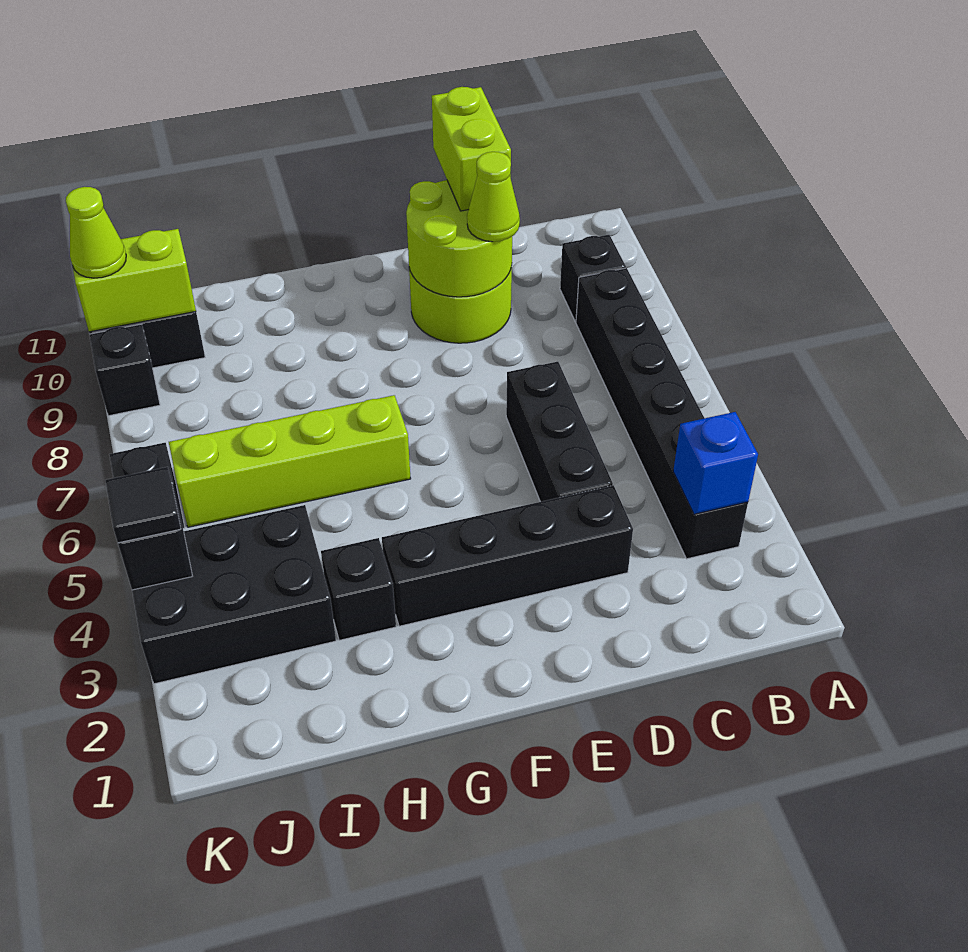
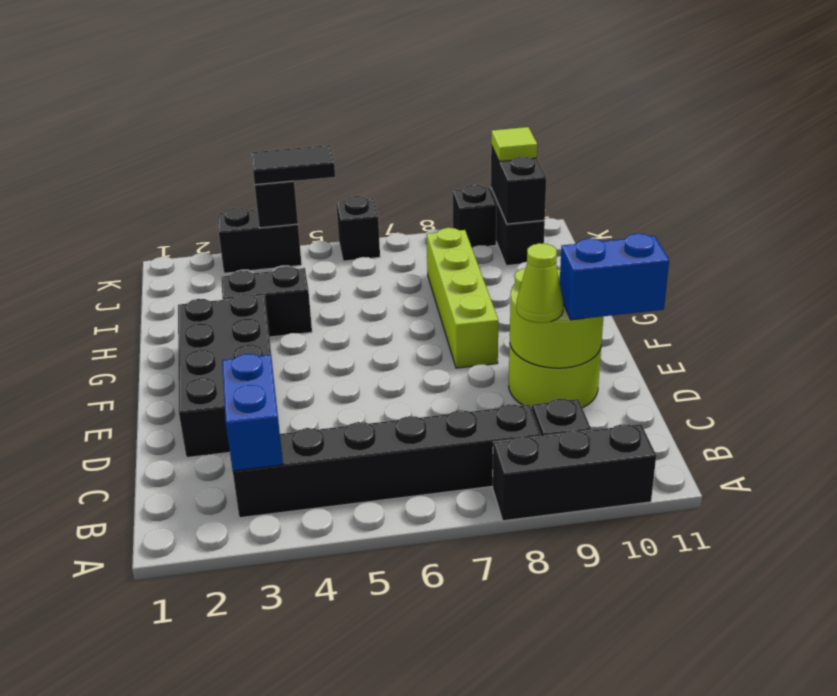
blue 1x1 brick [673,412,758,514] -> blue 1x2 brick [222,354,283,471]
black 1x4 brick [382,485,633,626] -> black 2x4 brick [178,294,280,457]
black 1x3 brick [506,362,613,502] -> black 1x3 brick moved to [493,424,656,521]
lime 1x2 brick [432,87,511,211] -> blue 1x2 brick [560,234,669,320]
lime 1x4 brick [169,395,411,527] -> lime 1x4 brick moved to [427,228,498,368]
black 1x1 brick [321,538,396,640] -> black 1x2 brick [221,266,312,337]
black 2x3 brick [132,505,336,684] -> black 1x2 brick [218,208,302,273]
lime 1x2 brick [73,229,196,332] -> black 1x2 brick [491,146,546,224]
black 1x1 tile [105,467,181,543] -> black 1x2 tile [251,145,335,185]
lime 1x1 cone [66,187,126,278] -> lime 1x1 tile [491,127,537,162]

